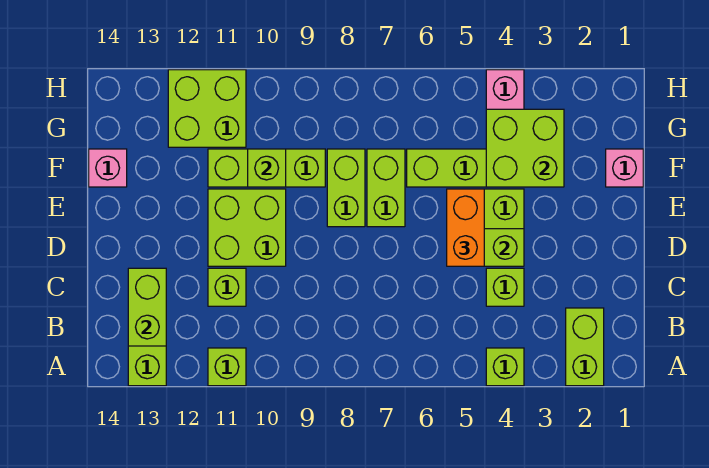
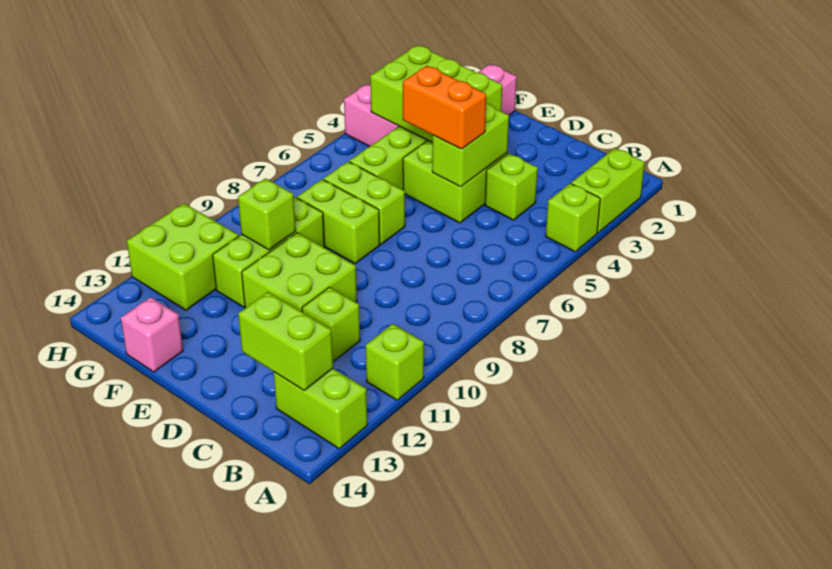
lime 1x2 brick [566,308,604,386] -> lime 1x2 brick turned to [571,148,645,233]
lime 2x2 brick [486,109,564,187] -> lime 2x3 brick [370,45,502,143]

